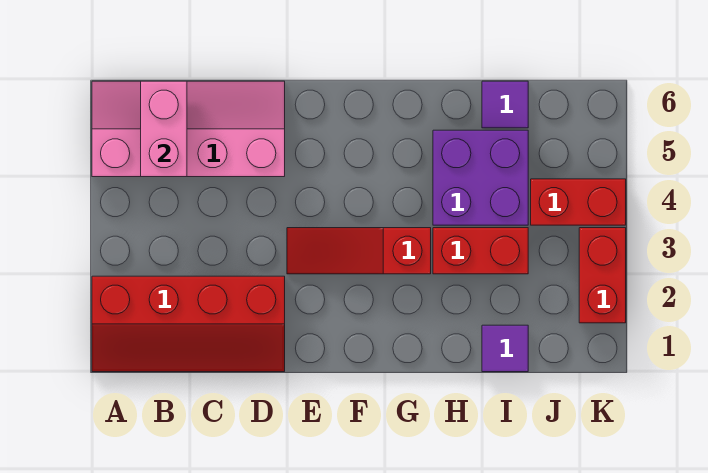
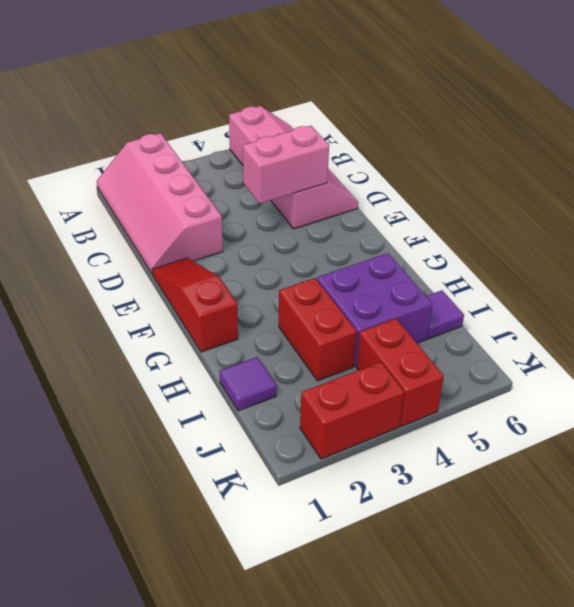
red 2x4 slope [92,276,285,372] -> pink 2x4 slope [97,133,223,274]
pink 1x2 brick [141,81,187,177] -> pink 1x2 brick moved to [243,126,329,203]
red 1x3 slope [287,228,431,274] -> red 1x3 slope moved to [152,258,238,352]

